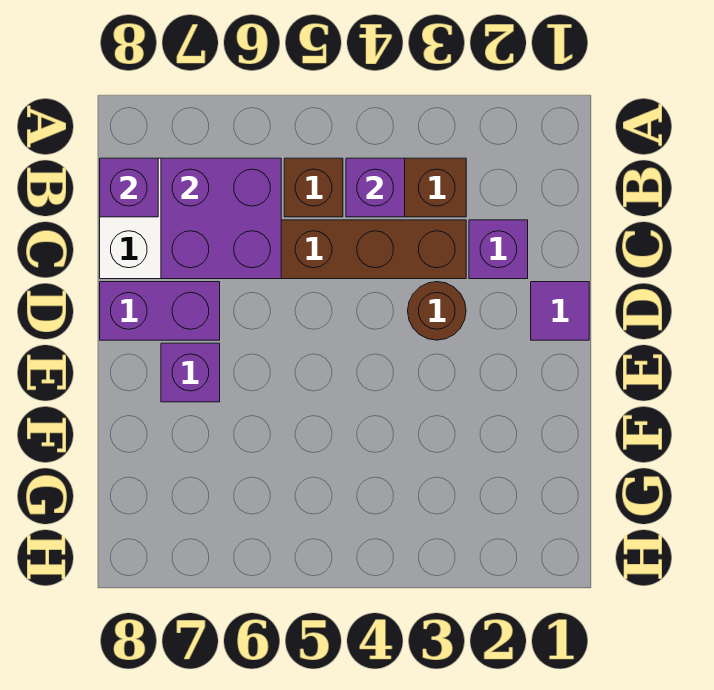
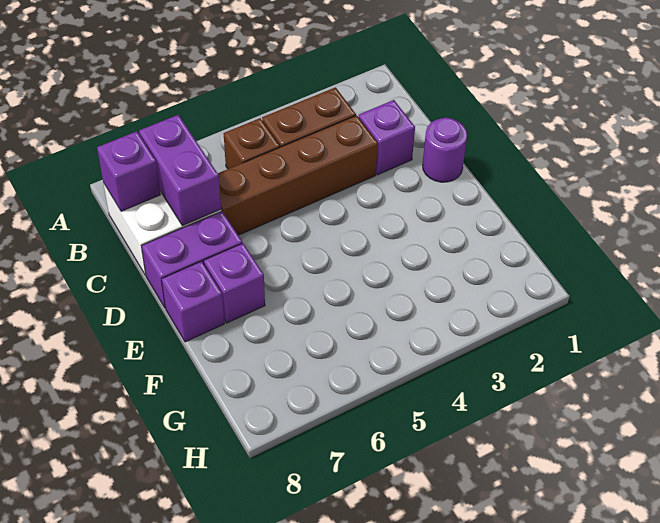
purple 1x1 brick [346,158,405,217] -> purple 1x1 brick moved to [162,261,224,342]
purple 2x2 brick [161,158,281,279] -> purple 1x2 brick [139,115,221,226]
purple 1x1 tile [531,282,589,340] -> purple 1x1 round brick [422,118,467,182]
brown 1x1 round brick [408,282,466,340] -> none

